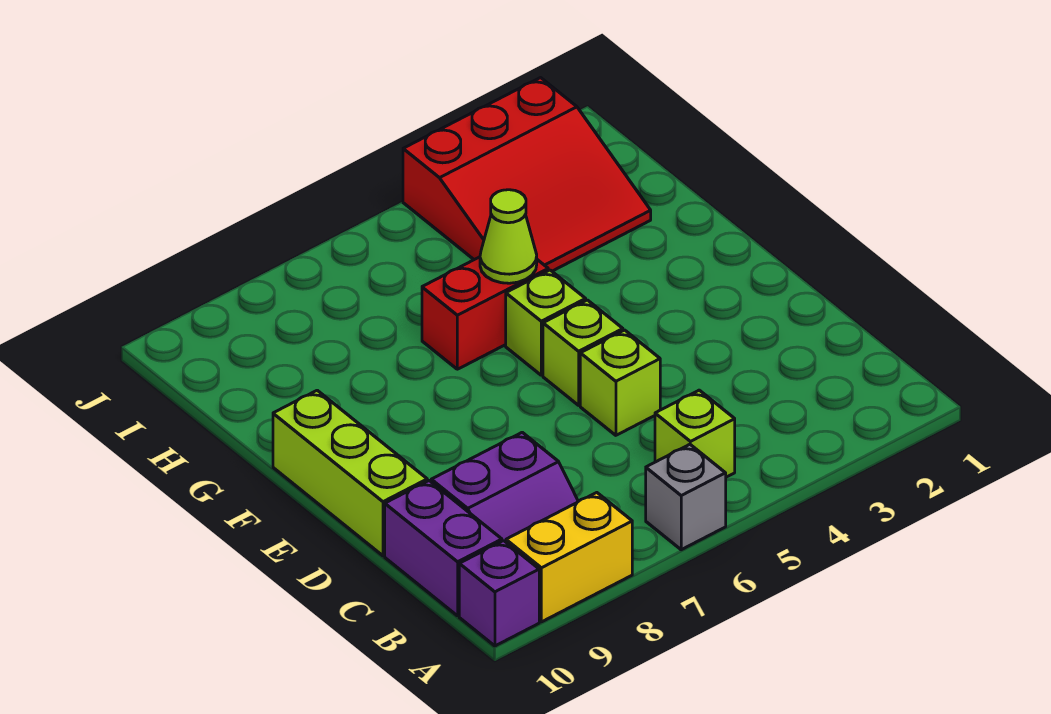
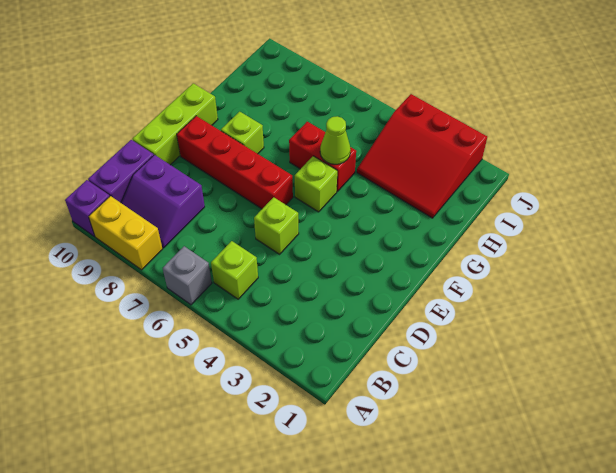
lime 1x1 brick [543,300,623,405] -> lime 1x1 brick moved to [221,112,264,154]
none -> red 1x4 brick [177,116,293,209]

